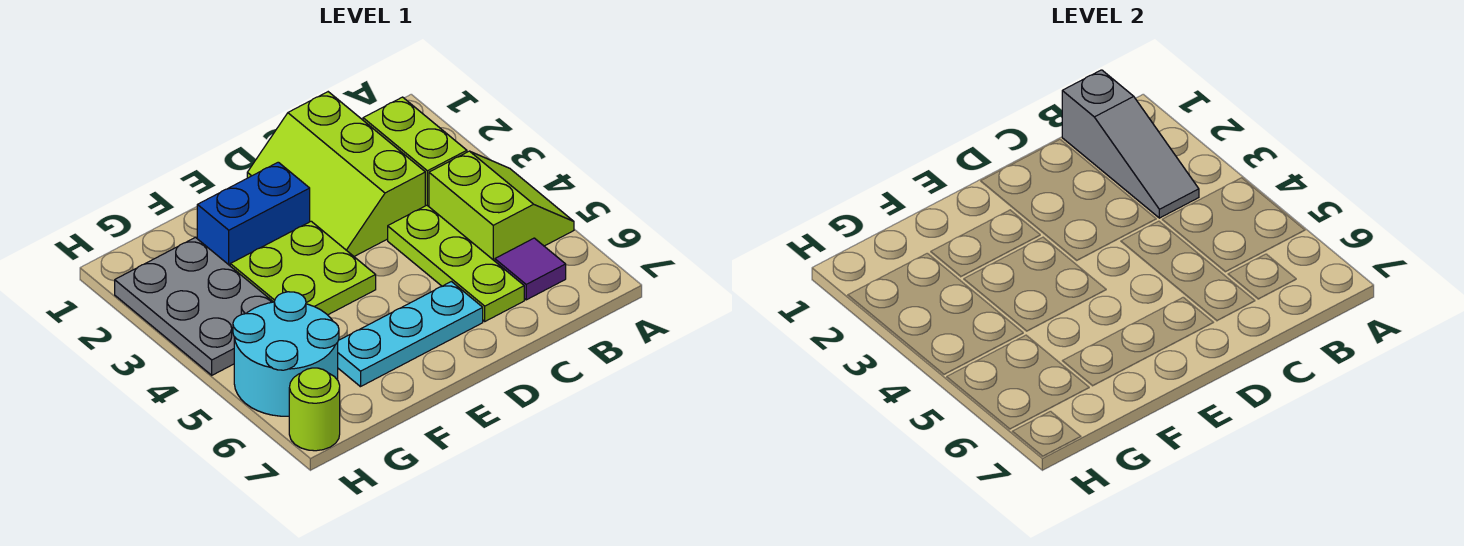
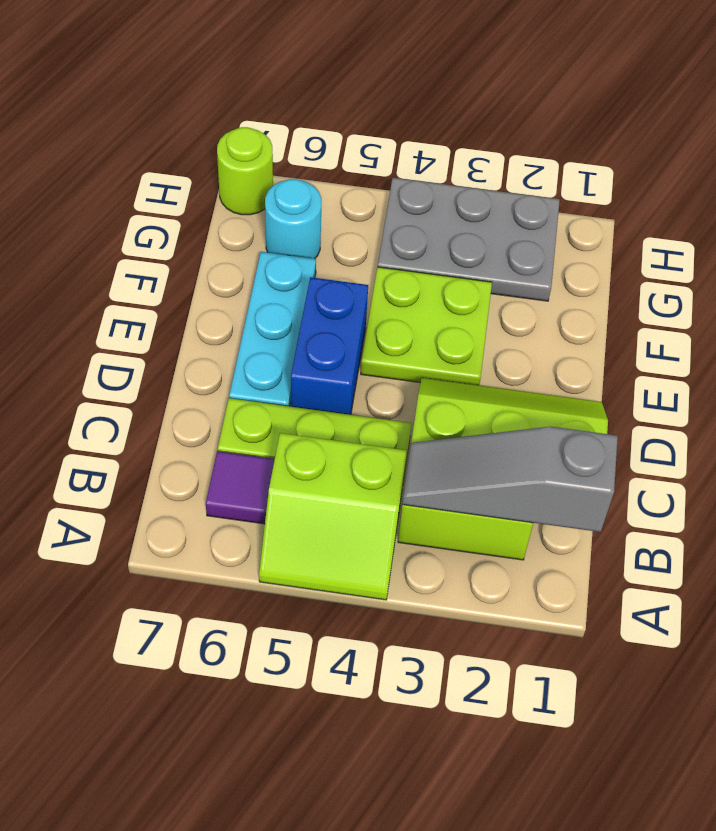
blue 1x2 brick [197,162,310,266] -> blue 1x2 brick moved to [291,277,368,415]
cyan 2x2 round brick [233,292,339,416] -> cyan 1x1 round brick [265,179,321,259]

